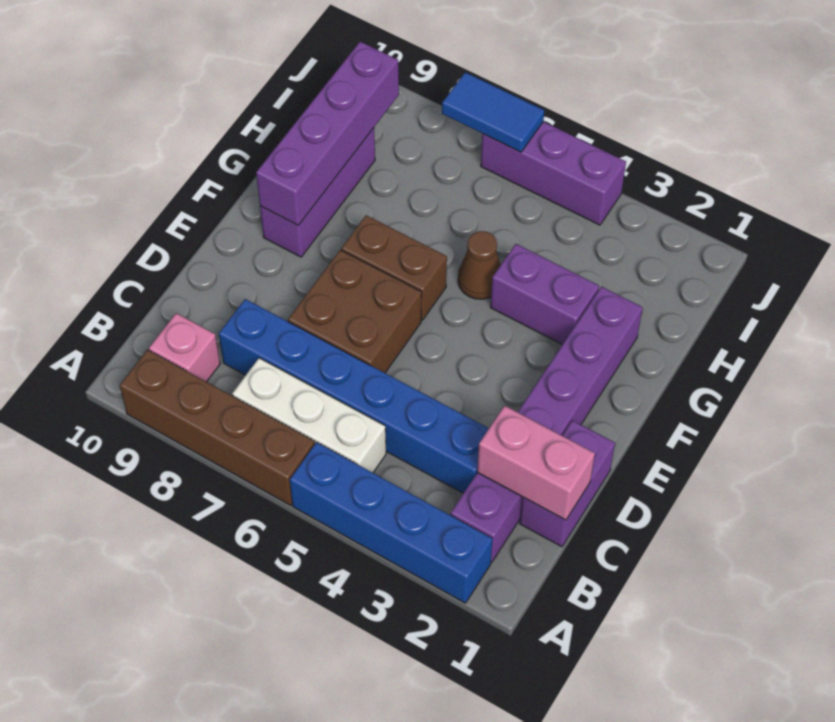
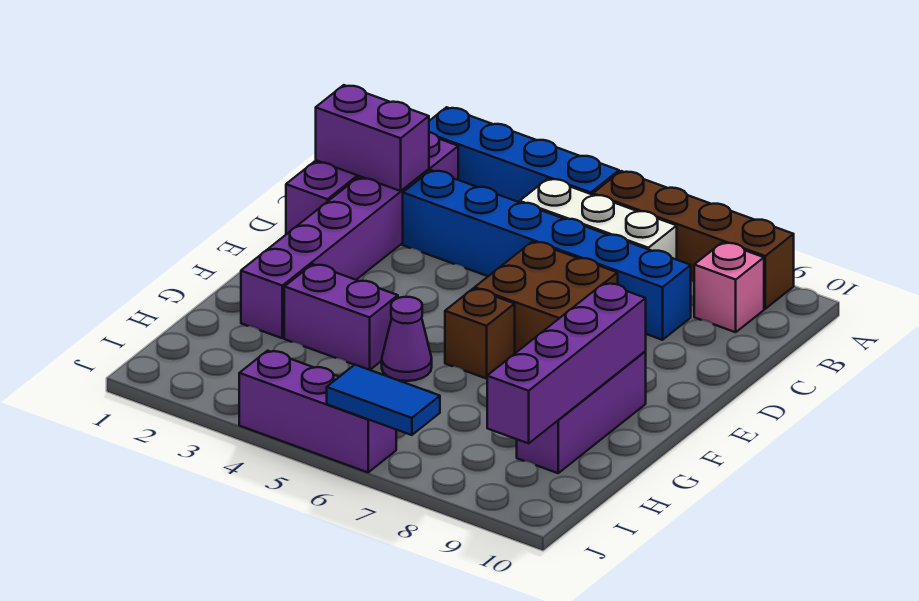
pink 1x2 brick [477,406,595,520] -> purple 1x2 brick [316,85,429,191]
brown 1x2 brick [341,215,447,320] -> brown 1x1 brick [445,288,515,379]
brown 1x1 cone [458,231,500,299] -> purple 1x1 cone [382,297,432,381]

